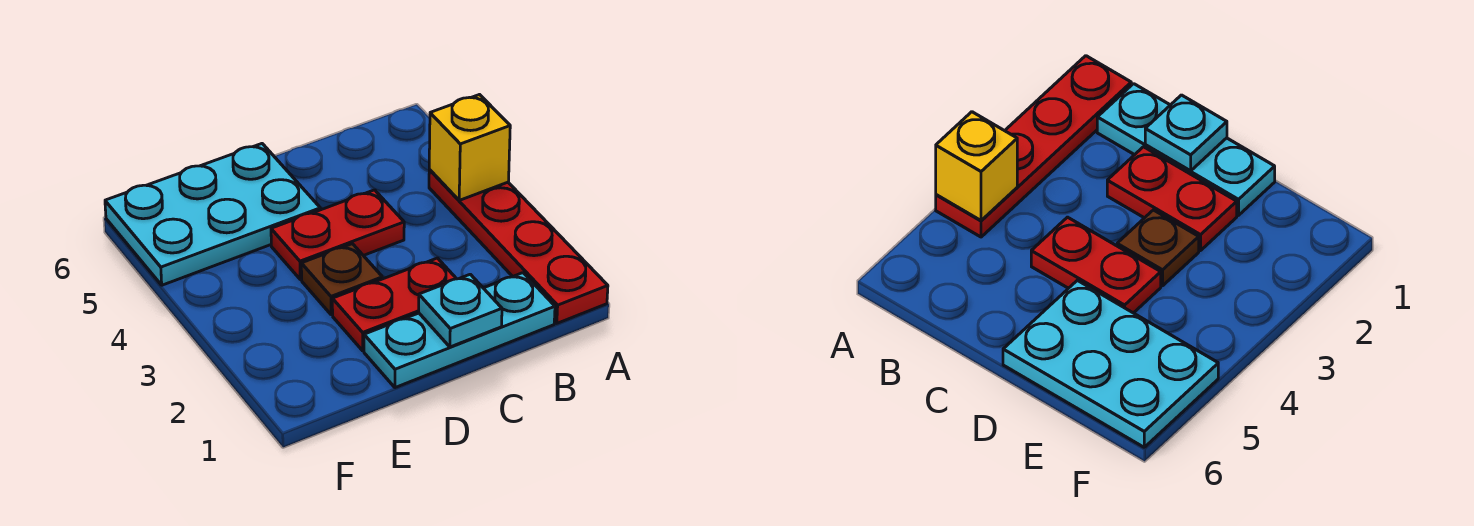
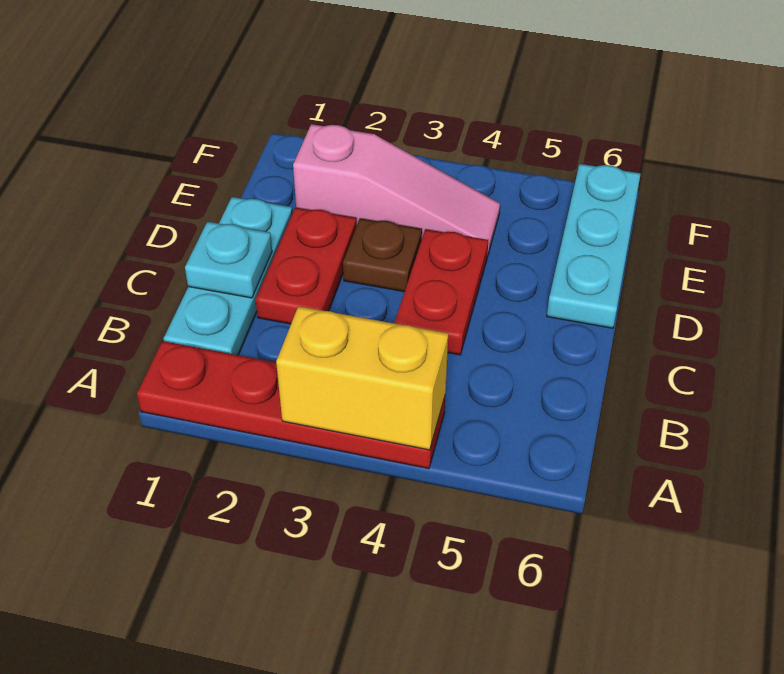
yellow 1x1 brick [429,95,510,200] -> yellow 1x2 brick [276,306,448,450]
cyan 2x3 plate [105,144,320,285] -> cyan 1x3 plate [547,164,641,328]
none -> pink 1x3 slope [293,124,500,256]

